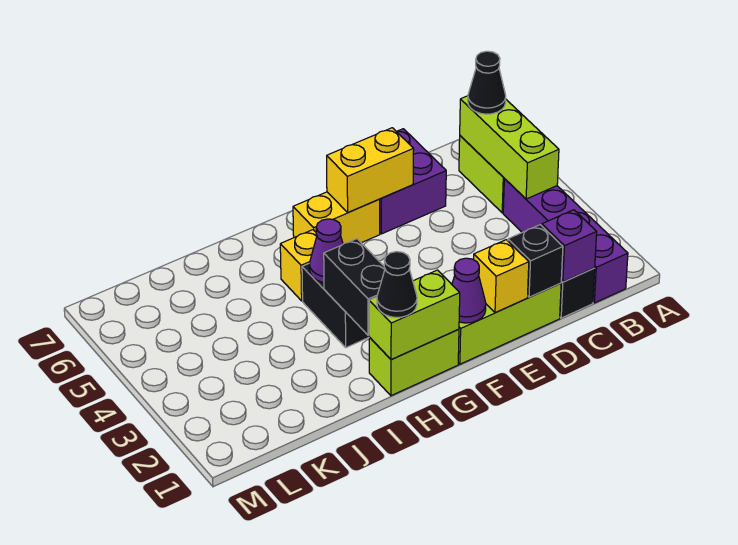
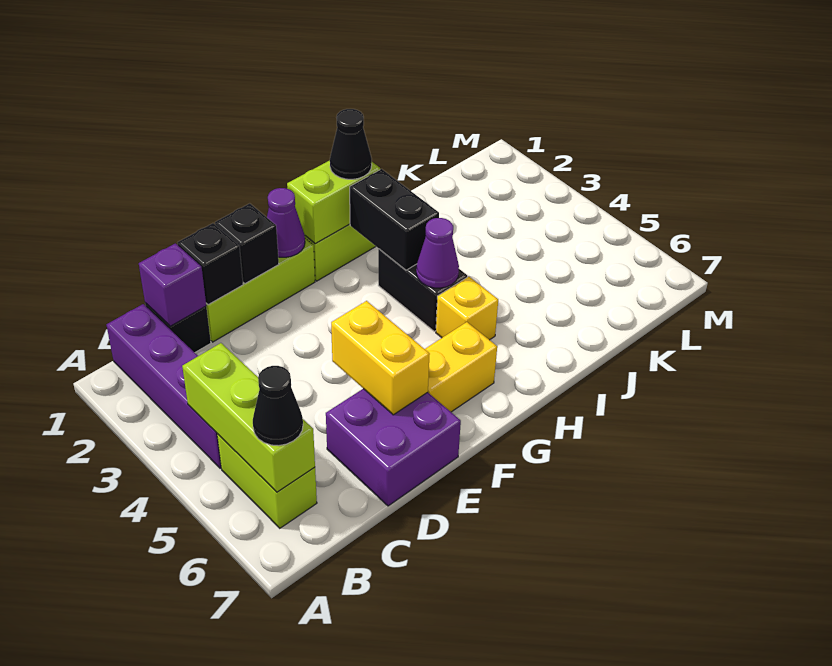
yellow 1x1 brick [474,240,529,313] -> black 1x1 brick [215,203,279,284]
yellow 1x2 brick [327,128,414,212] -> yellow 1x2 brick turned to [331,301,430,415]

